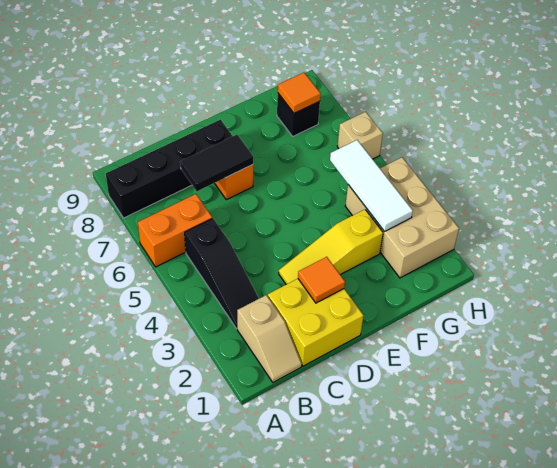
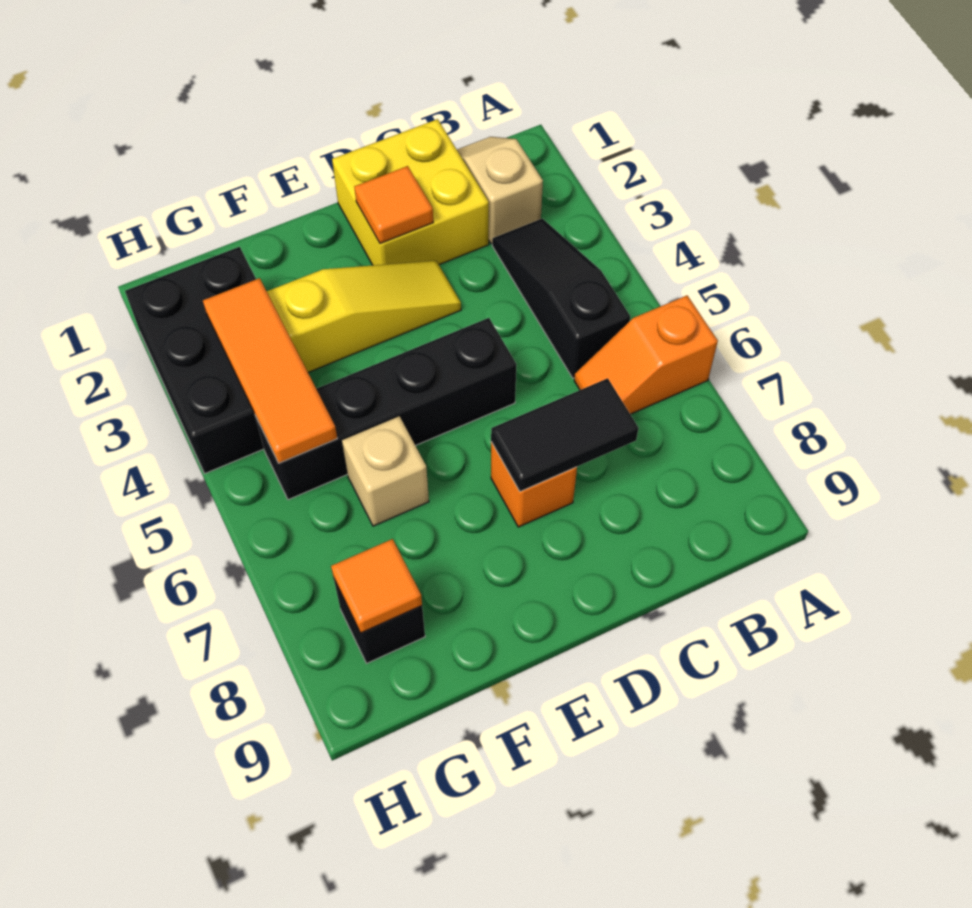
orange 1x2 brick [138,194,212,267] -> orange 1x2 slope [574,296,718,414]
black 1x4 brick [106,120,233,218] -> black 1x4 brick moved to [255,318,516,500]
tan 2x3 brick [345,157,459,278] -> black 2x3 brick [125,247,264,474]
white 1x3 tile [330,140,413,232] -> orange 1x3 tile [203,278,337,463]
tan 1x1 brick [337,112,383,159] -> tan 1x1 brick moved to [342,416,429,526]

